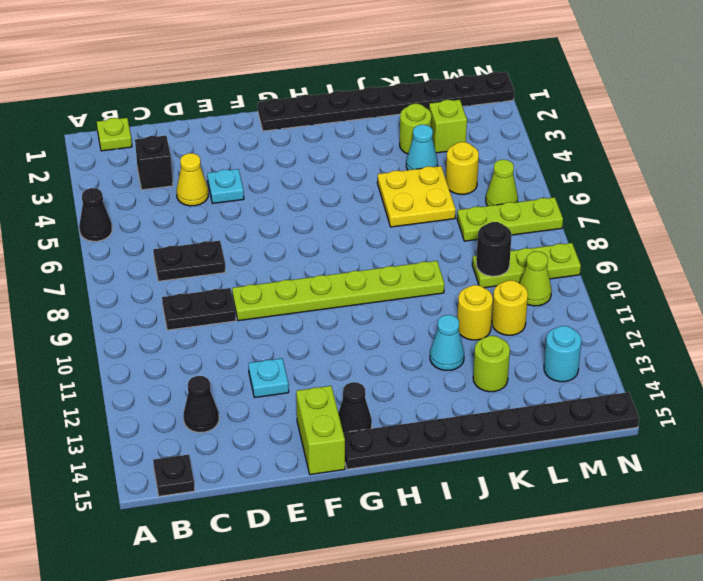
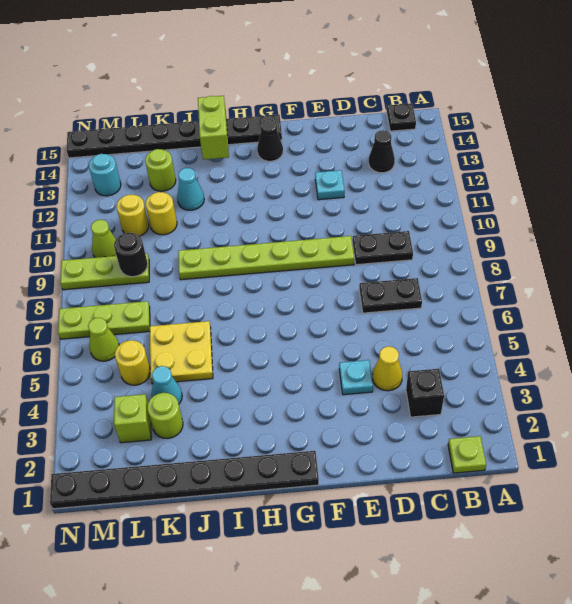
black 1x1 cone [79,188,112,241] -> none
lime 1x2 brick [296,386,345,475] -> lime 1x2 brick moved to [198,96,229,160]

